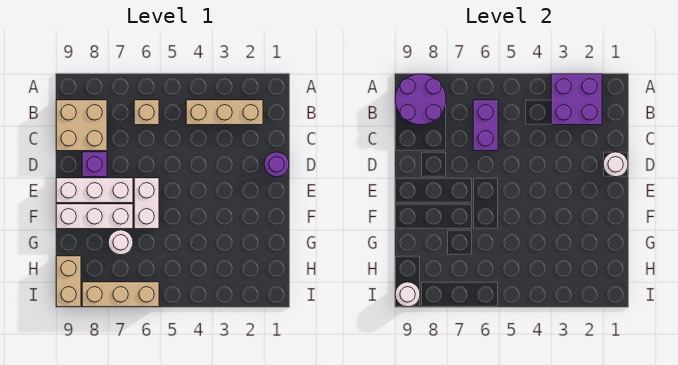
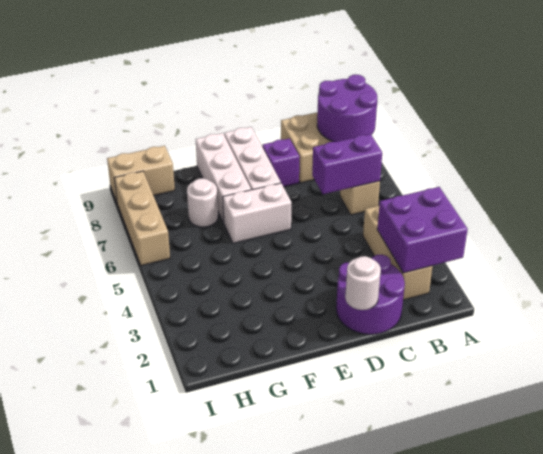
purple 1x1 round brick [264,152,289,177] -> purple 2x2 round brick [336,255,405,334]
white 1x1 round brick [395,282,420,307] -> none

